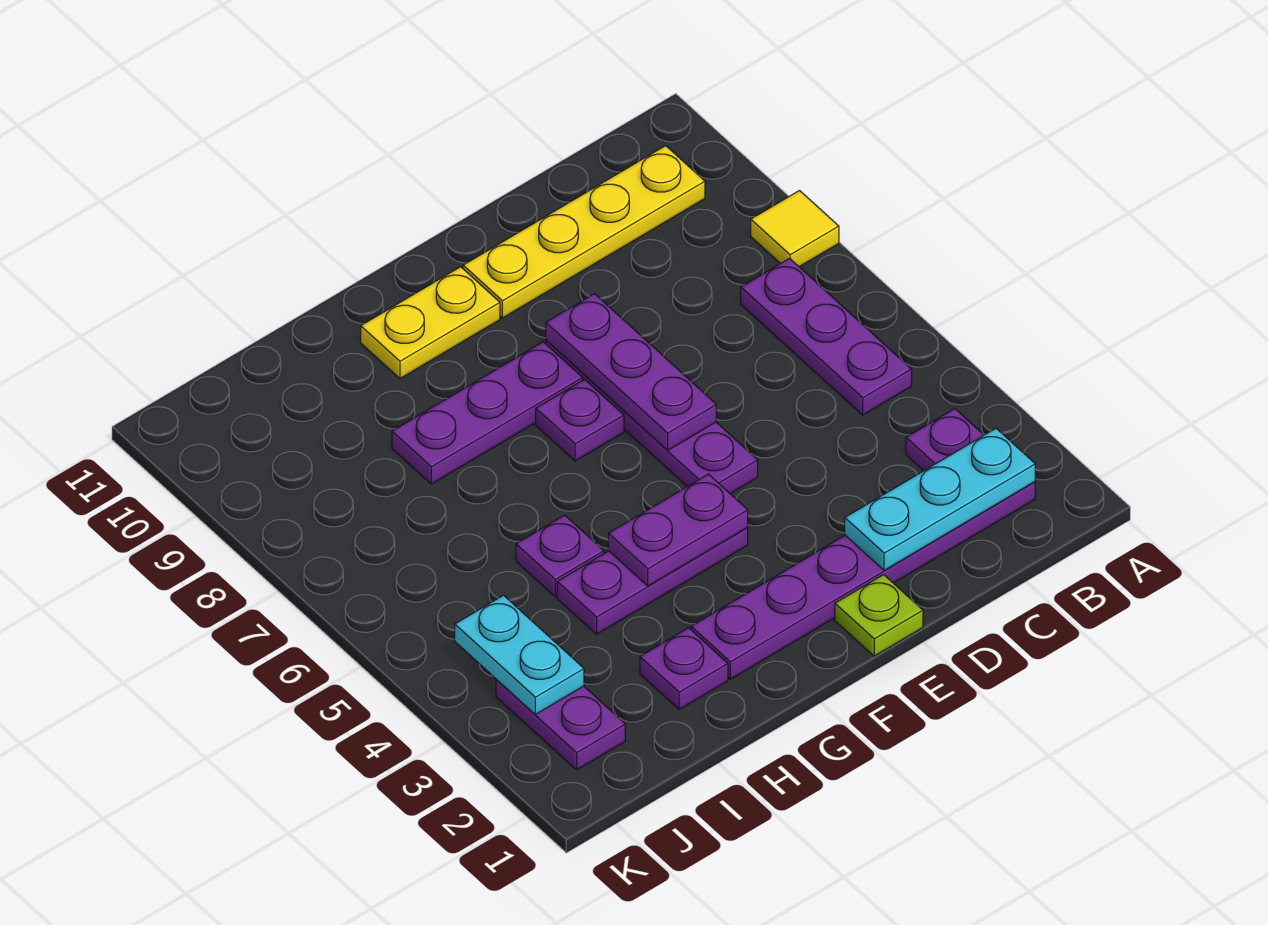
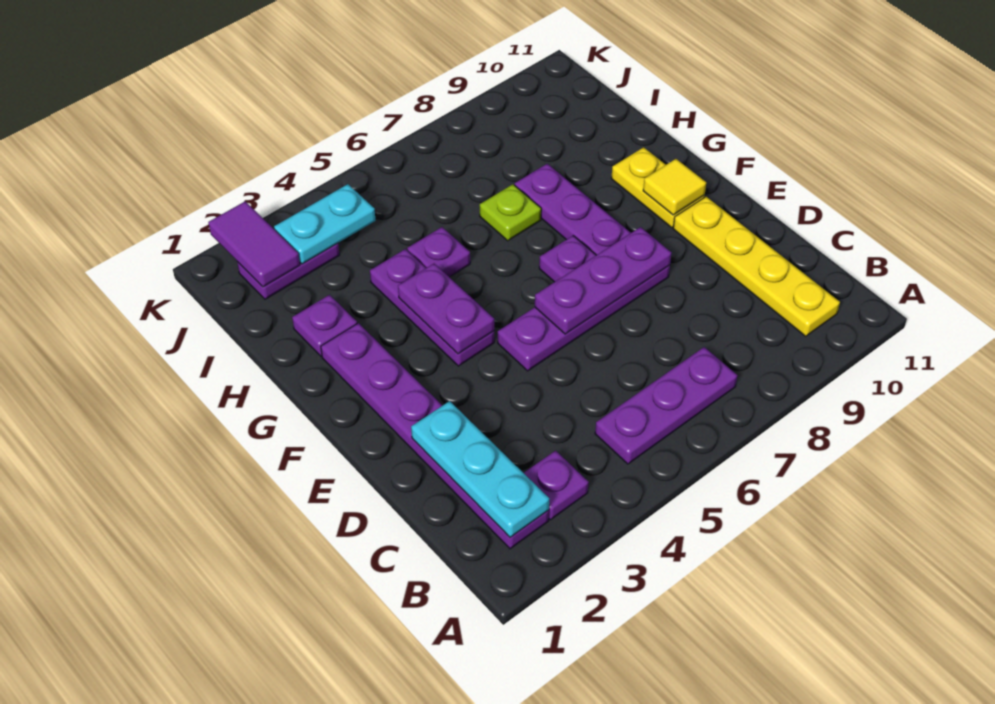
yellow 1x1 tile [751,191,839,267] -> yellow 1x1 tile moved to [643,159,706,215]
lime 1x1 plate [835,575,923,656] -> lime 1x1 plate moved to [480,184,541,241]
none -> purple 1x2 tile [208,201,300,287]

